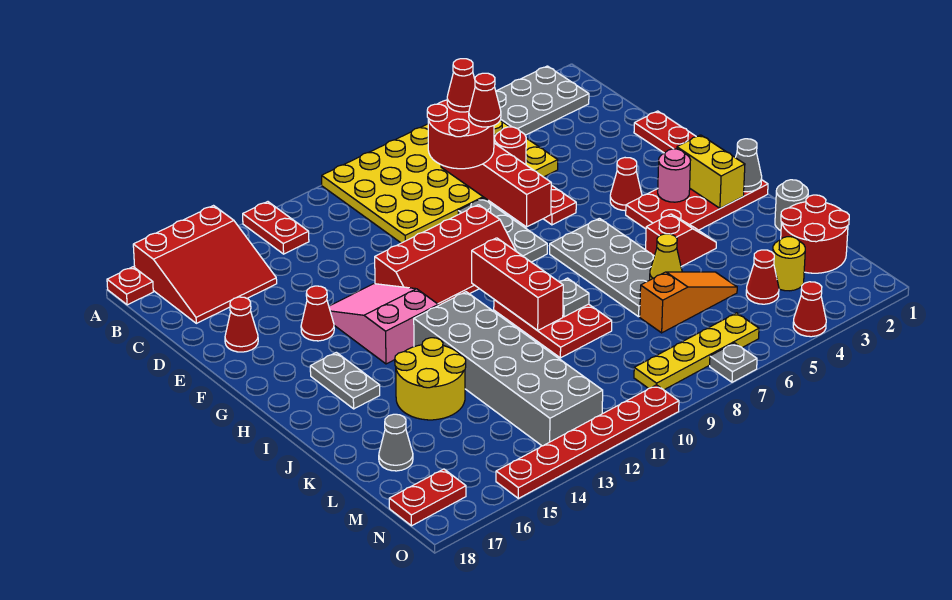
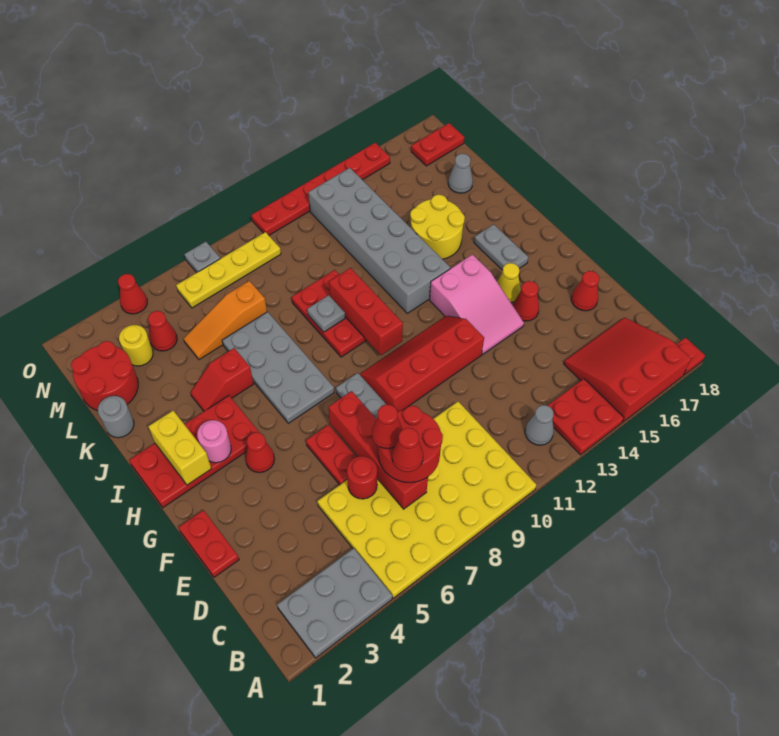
red 1x2 plate [243,202,309,254] -> red 2x2 plate [547,379,624,455]
grey 1x1 cone [735,139,762,192] -> grey 1x1 cone moved to [525,405,554,445]
yellow 1x1 cone [650,234,682,280] -> yellow 1x1 cone moved to [497,263,521,303]

